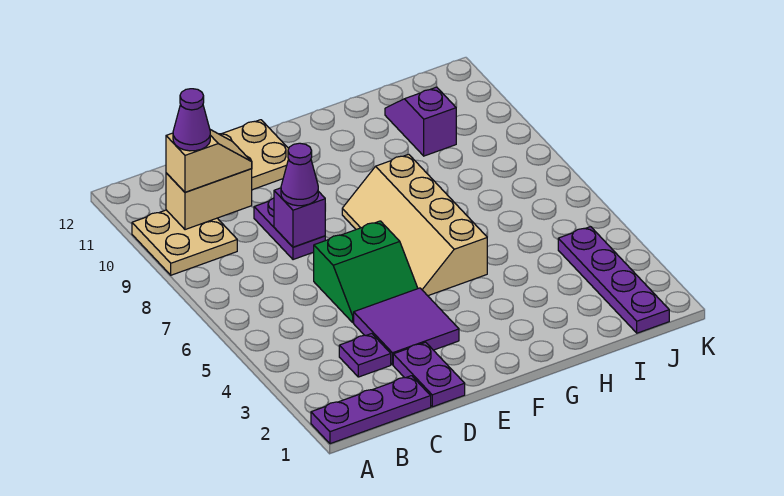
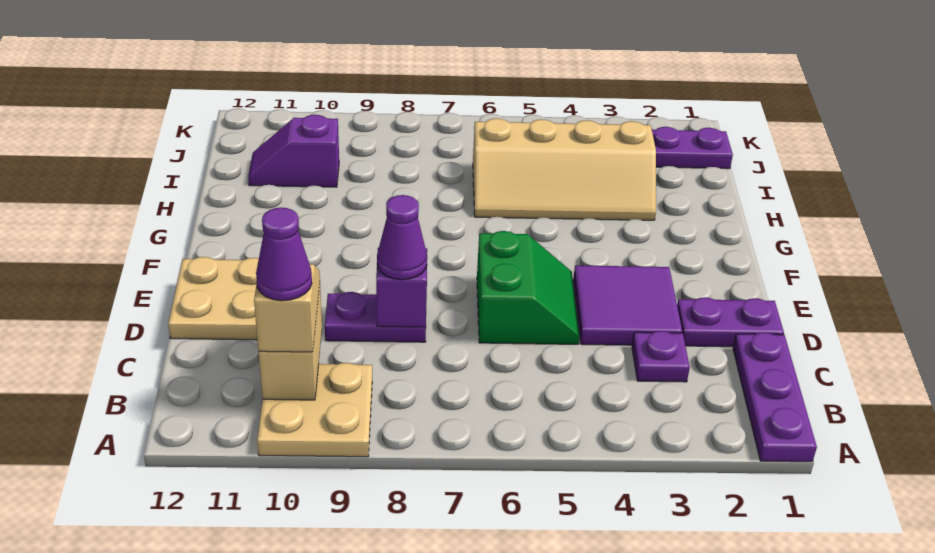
tan 2x4 slope [342,154,487,296] -> tan 2x4 slope moved to [473,118,656,220]

